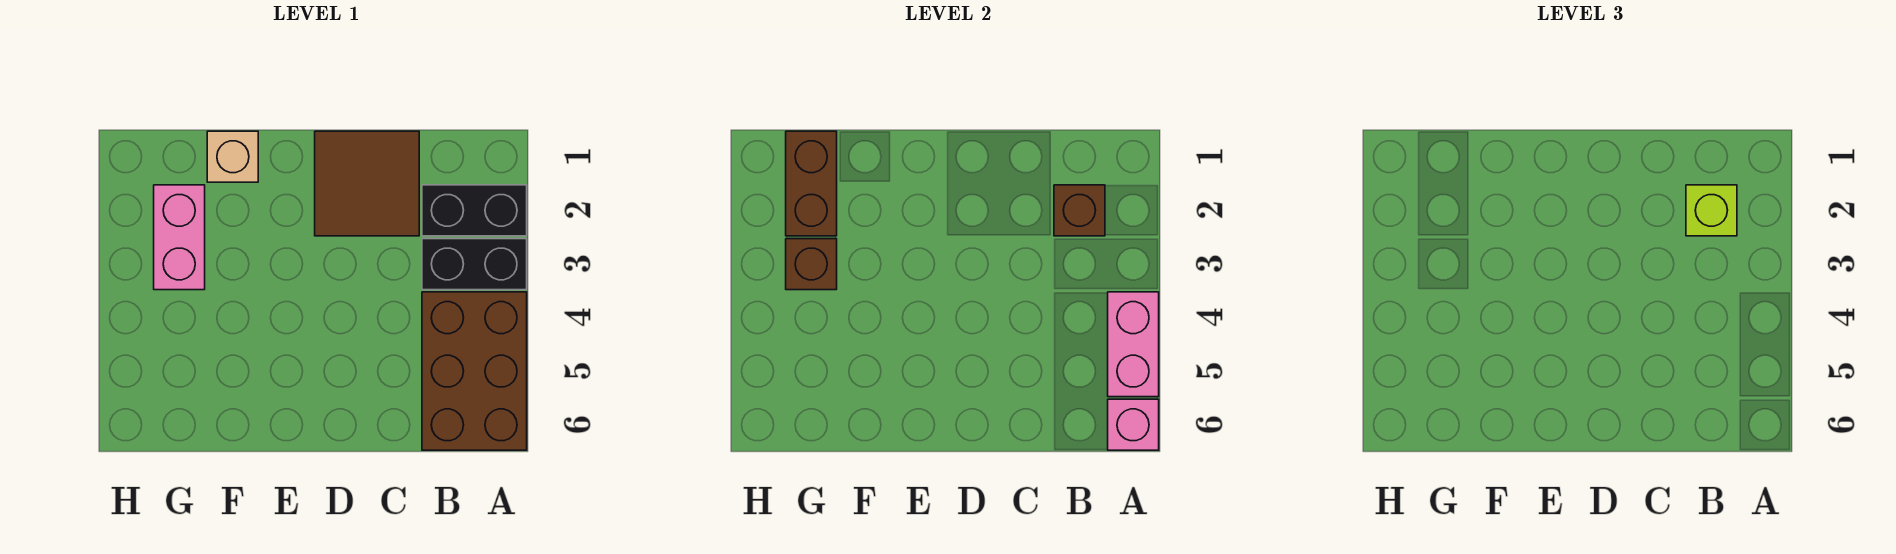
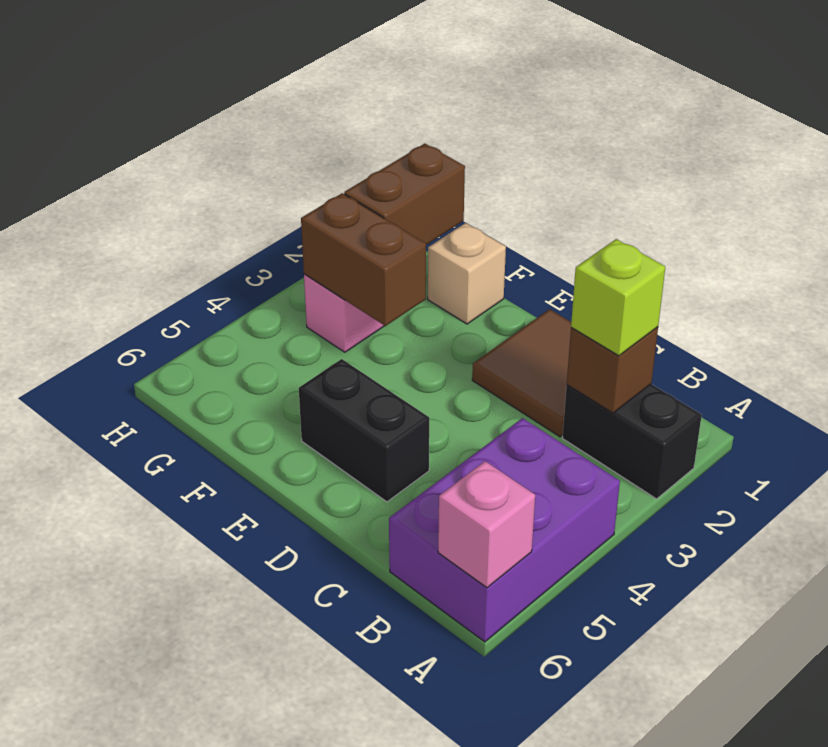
black 1x2 brick [422,239,527,290] -> black 1x2 brick moved to [299,359,429,502]
brown 2x3 brick [422,292,527,450] -> purple 2x3 brick [389,418,620,642]
pink 1x2 brick [1108,292,1159,397] -> none
brown 1x1 brick [786,239,837,290] -> brown 1x2 brick [301,193,426,326]

